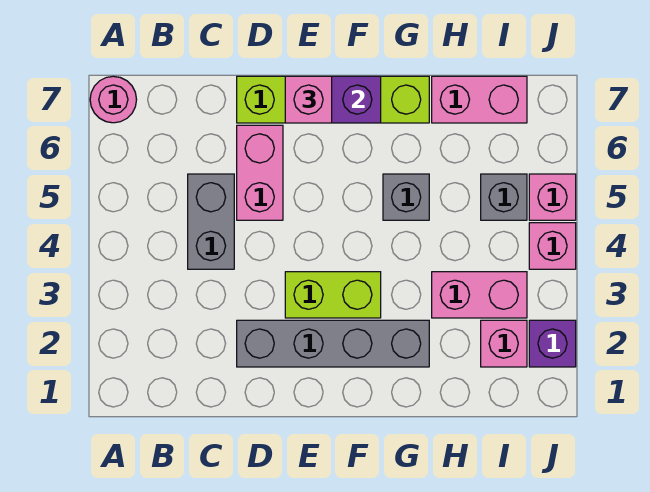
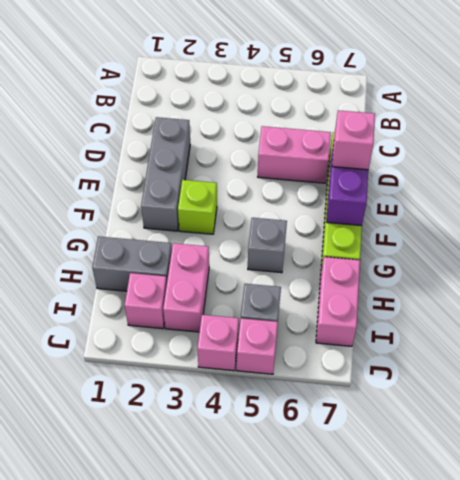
pink 1x1 round brick [90,76,137,123] -> none
grey 1x2 brick [188,174,234,269] -> grey 1x2 brick moved to [92,236,172,291]
grey 1x4 brick [237,320,429,367] -> grey 1x3 brick [141,117,190,231]
lime 1x2 brick [285,272,381,318] -> lime 1x1 brick [178,180,217,234]
purple 1x1 brick [529,320,576,367] -> none

